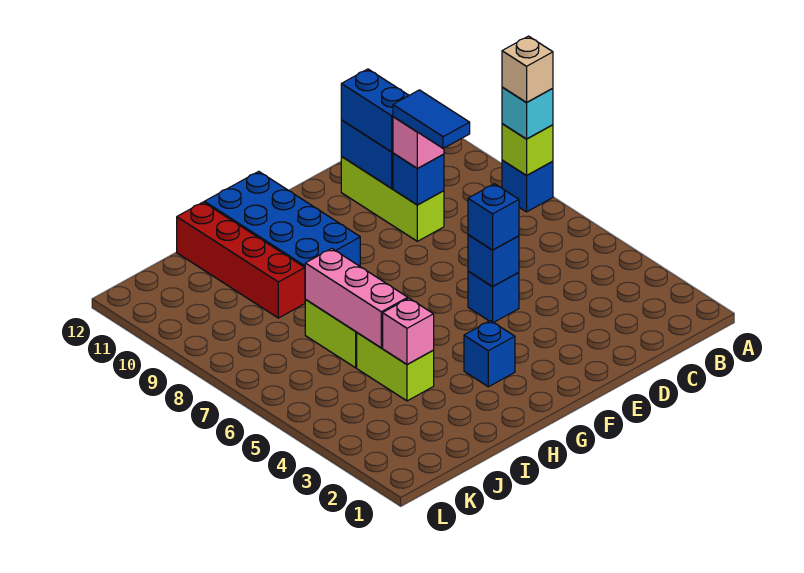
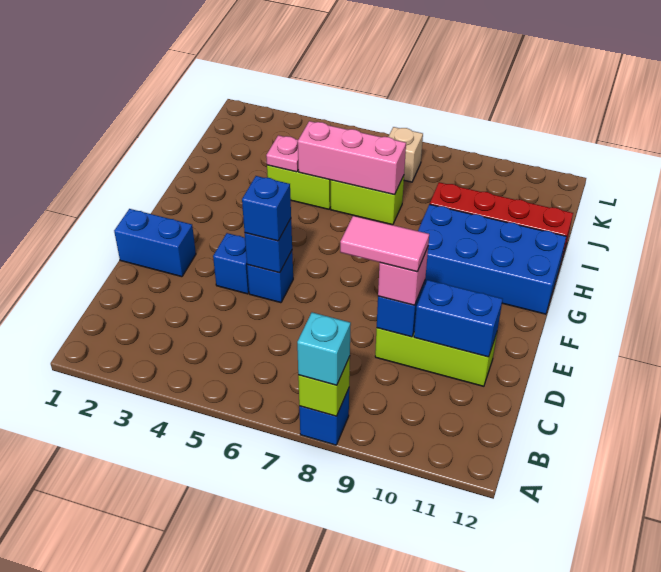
tan 1x1 brick [502,36,553,103] -> tan 1x1 brick moved to [388,127,423,182]
blue 1x2 tile [393,90,470,148] -> pink 1x2 tile [340,216,429,272]
blue 1x2 brick [341,69,409,152] -> blue 1x2 brick moved to [114,209,196,277]
blue 1x1 brick [464,321,515,387] -> blue 1x1 brick moved to [213,233,249,294]
pink 1x1 brick [383,298,434,364] -> pink 1x1 plate [266,135,298,172]

